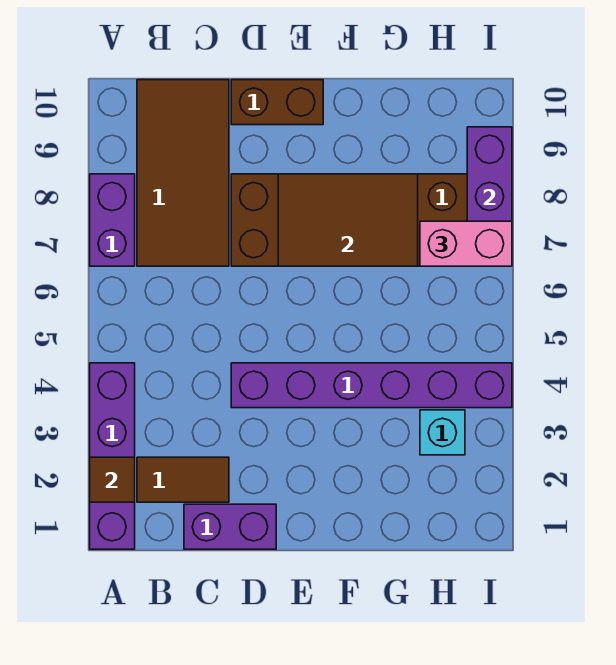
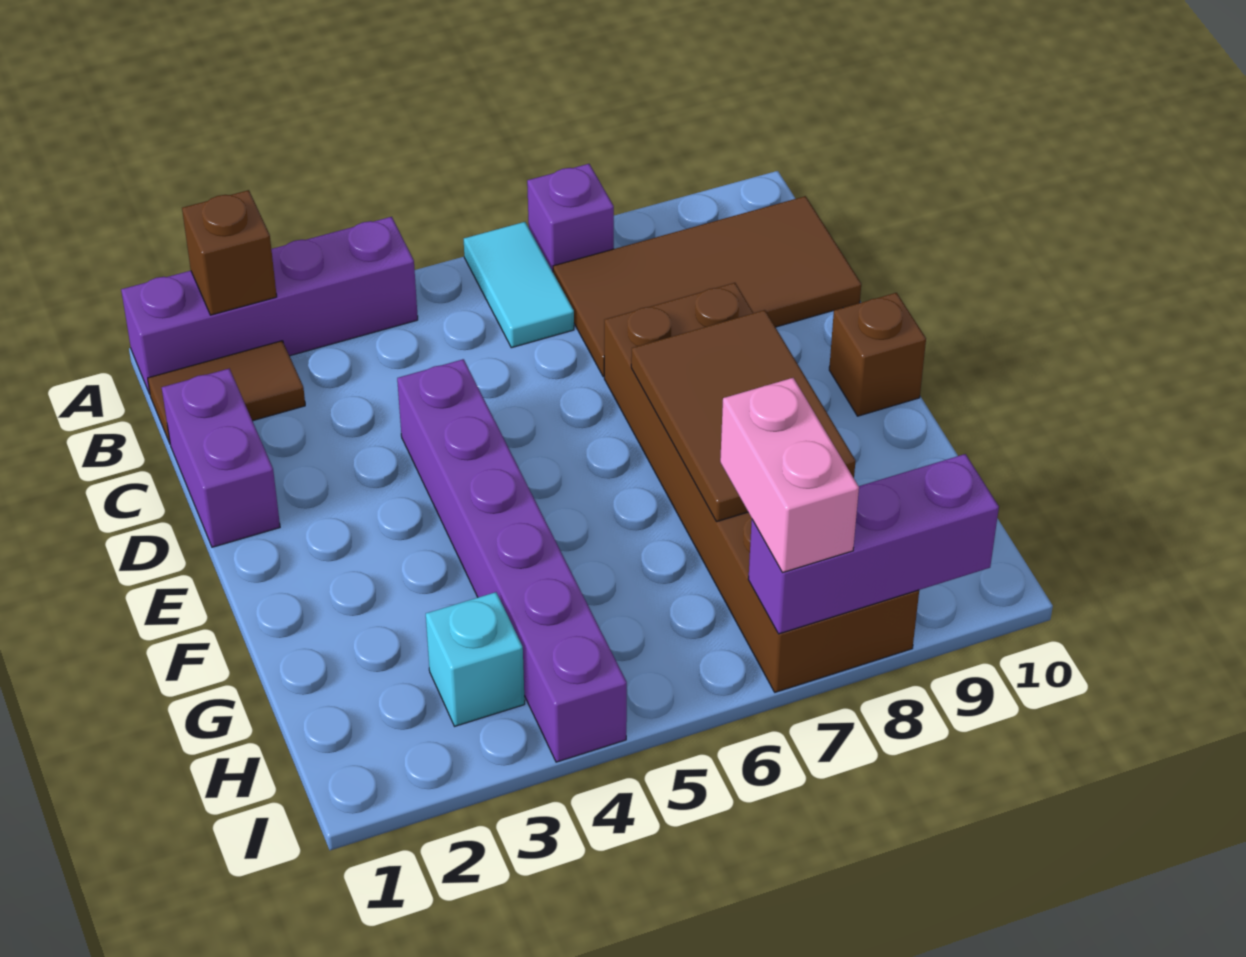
brown 1x1 tile [90,457,135,502] -> brown 1x1 brick [182,190,277,315]
none -> cyan 1x2 tile [464,222,574,348]
purple 1x2 brick [90,174,135,266] -> purple 1x1 brick [527,164,614,272]
brown 1x2 tile [137,457,229,502] -> brown 1x2 tile turned to [148,341,305,443]
brown 1x2 brick [231,80,323,125] -> brown 1x1 brick [829,293,926,416]

